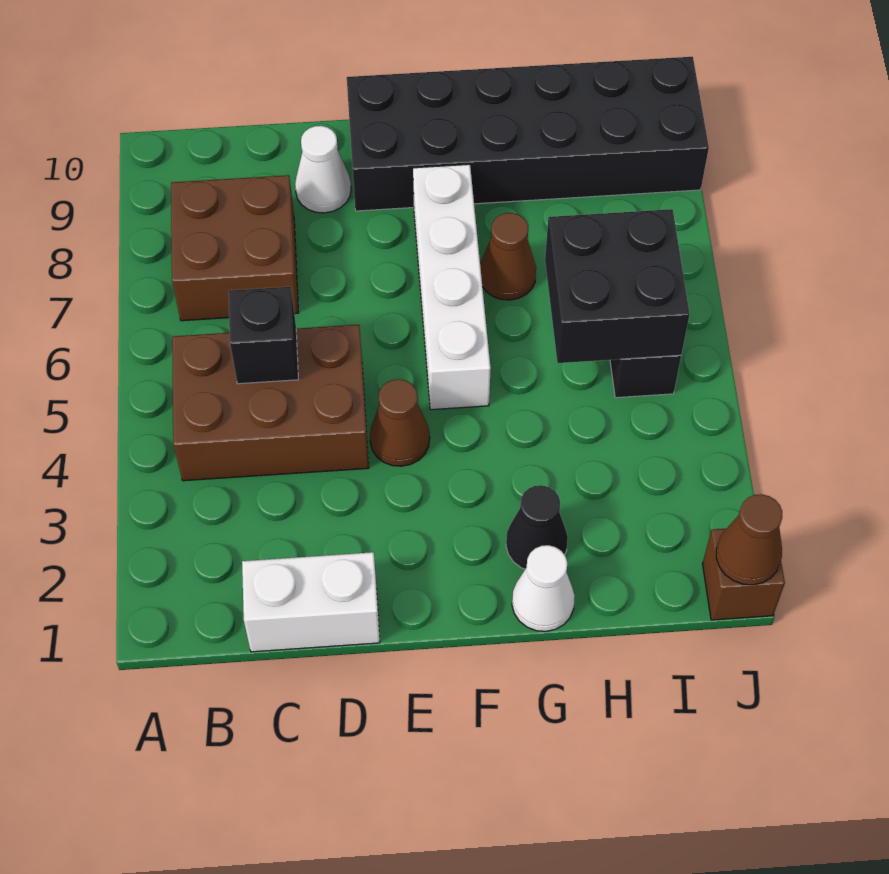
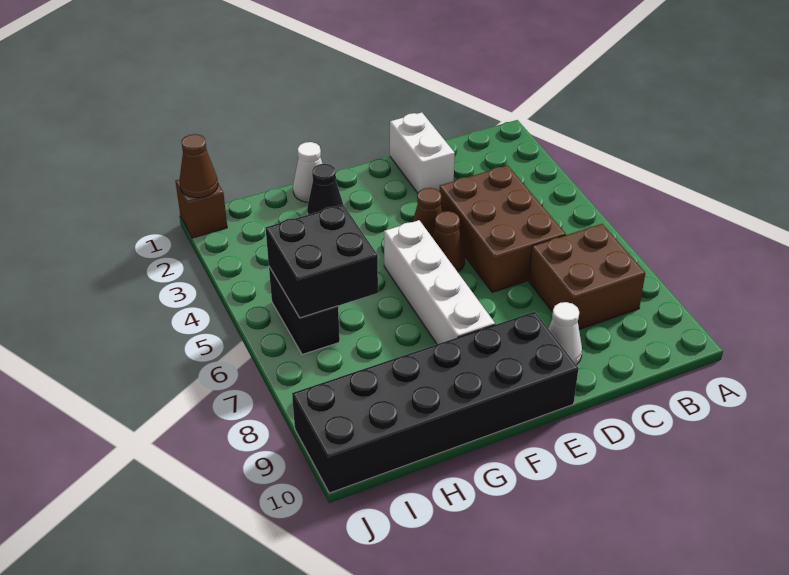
brown 2x3 brick [172,325,369,481] -> brown 2x3 brick turned to [440,165,566,292]
white 1x2 brick [242,552,380,652] -> white 1x2 brick turned to [390,113,455,193]
black 1x1 brick [229,287,298,384] -> none
brown 1x1 cone [480,213,536,300] -> brown 1x1 cone moved to [432,211,465,272]

